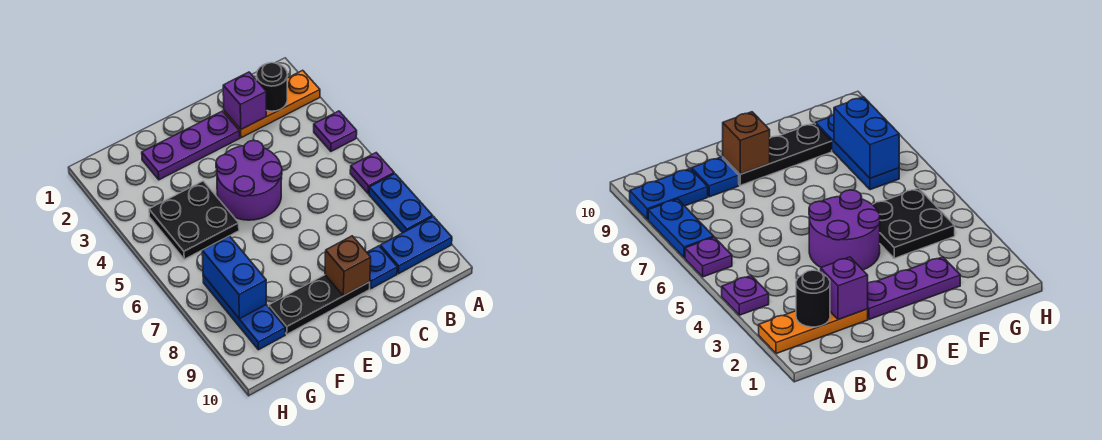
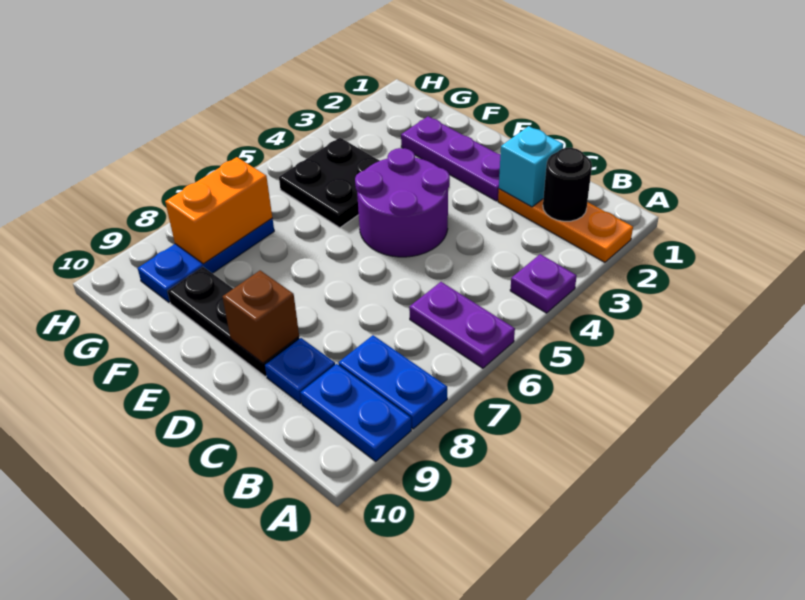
purple 1x1 plate [350,153,394,194] -> purple 1x2 plate [409,282,515,368]
blue 1x2 plate [369,174,432,233] -> blue 1x2 plate turned to [338,335,447,429]
purple 1x1 brick [223,72,266,129] -> cyan 1x1 brick [499,126,563,207]
blue 1x2 brick [202,236,266,319] -> orange 1x2 brick [165,157,272,264]

